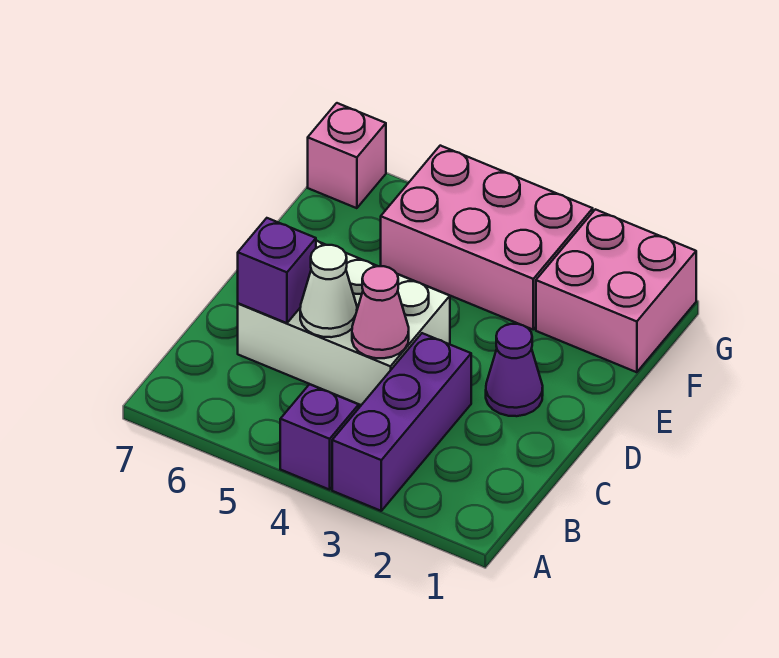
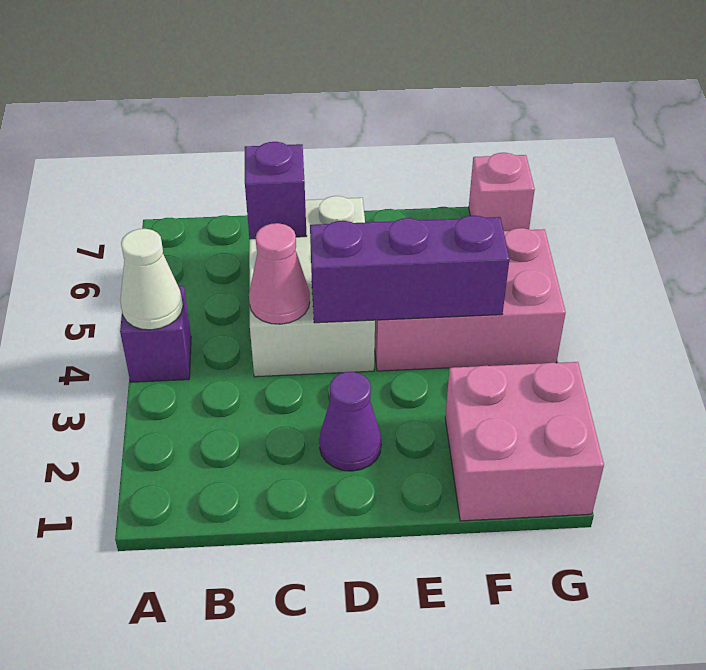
purple 1x3 brick [332,333,471,511] -> purple 1x3 brick moved to [310,215,510,323]
white 1x1 cone [300,245,357,337] -> white 1x1 cone moved to [120,229,183,330]
pink 2x3 brick [381,146,593,329] -> pink 2x3 brick turned to [375,228,566,371]

